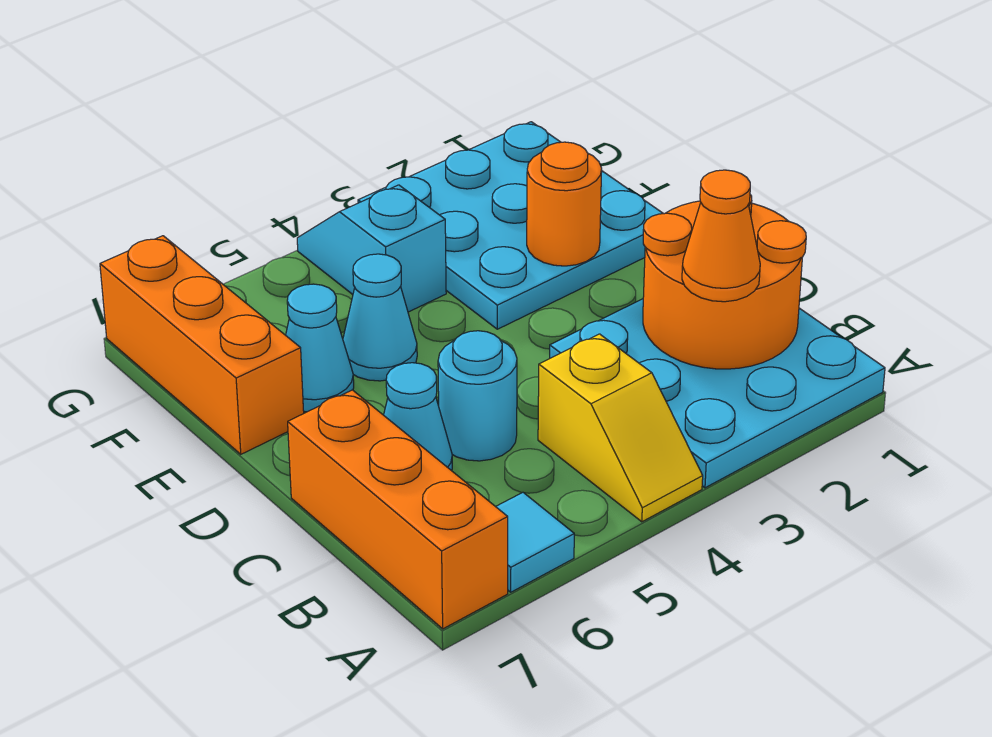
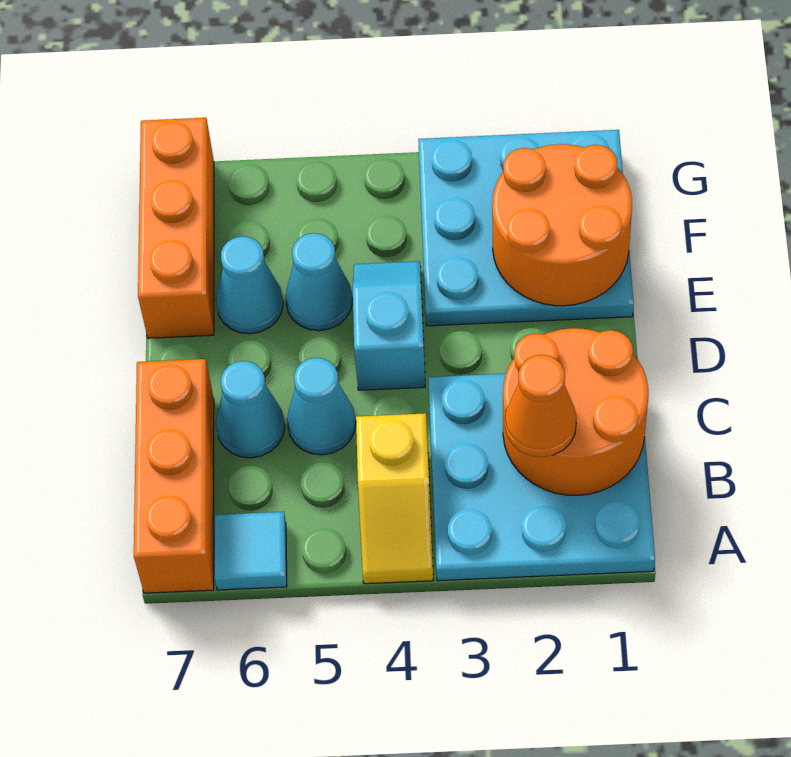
cyan 1x1 round brick [438,331,517,461] -> cyan 1x1 cone [287,358,356,455]
orange 1x1 round brick [527,142,602,266] -> orange 2x2 round brick [492,144,632,306]
cyan 1x2 slope [297,185,446,312] -> cyan 1x2 slope moved to [353,261,425,390]

